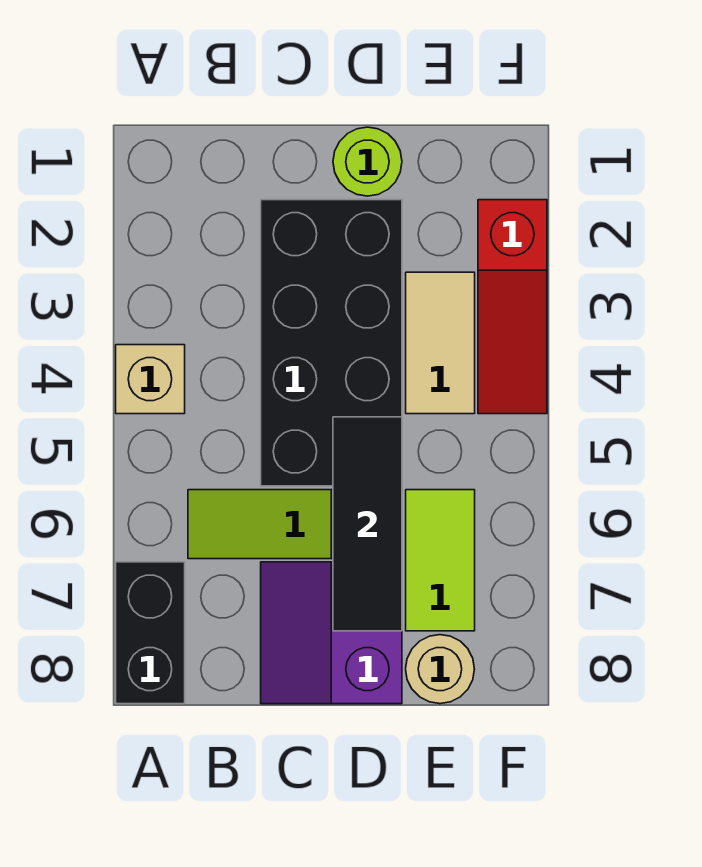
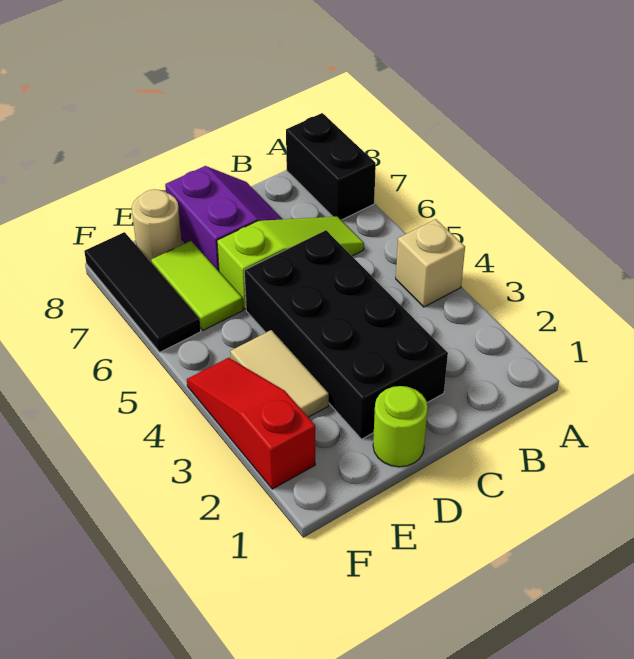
black 1x3 tile [333,417,402,631] -> black 1x3 tile moved to [84,232,201,352]

